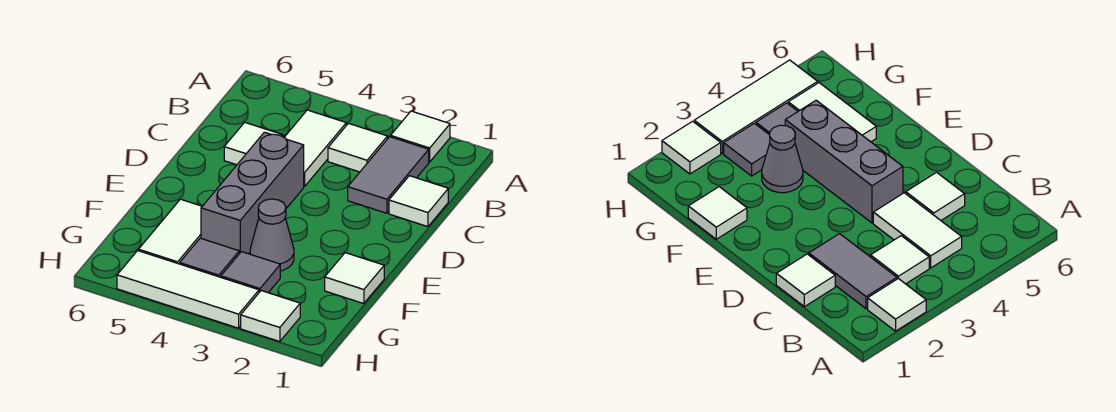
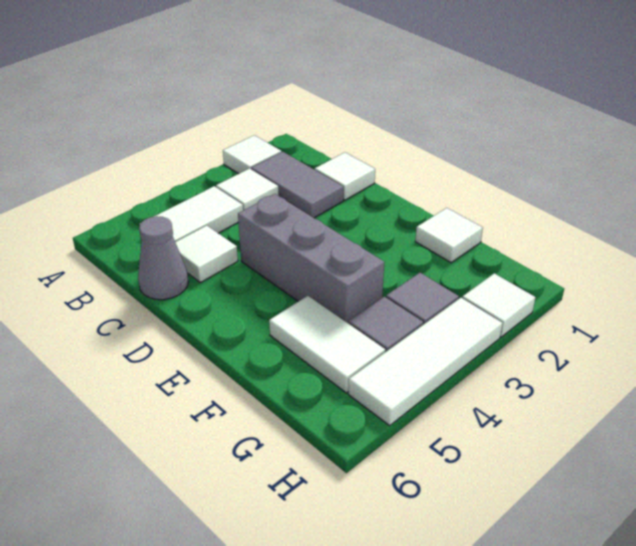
white 1x2 tile [284,110,346,187] -> white 1x2 tile turned to [140,186,243,242]
grey 1x1 cone [250,199,294,271] -> grey 1x1 cone moved to [138,216,189,300]

